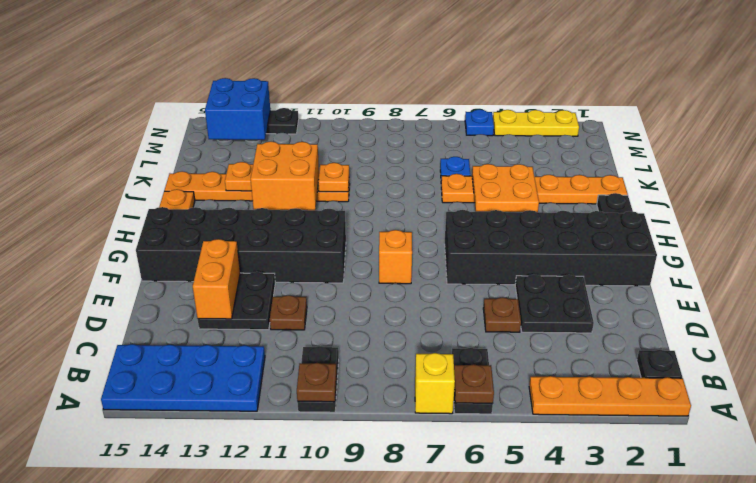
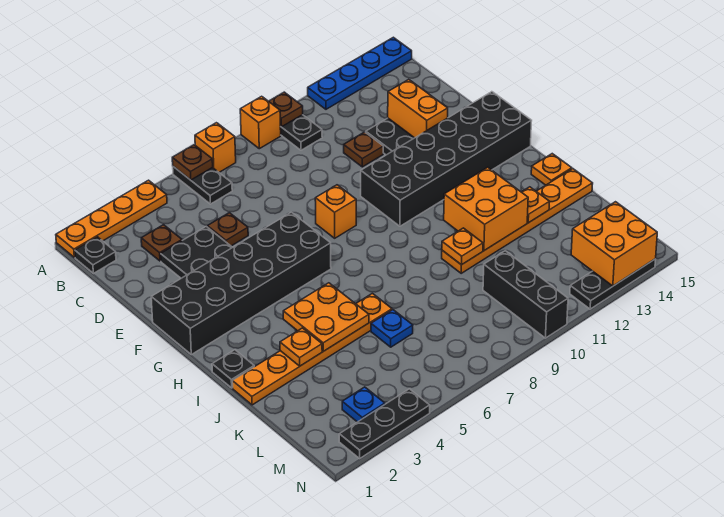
yellow 1x1 brick [415,353,455,414] -> orange 1x1 brick [195,123,236,172]
none -> orange 1x1 brick [240,96,281,149]
blue 2x4 plate [101,344,265,411] -> blue 1x4 plate [308,37,412,109]
none -> brown 1x1 plate [141,225,182,261]
none -> orange 1x1 plate [280,328,322,366]
none -> black 1x3 brick [483,251,568,338]
blue 2x2 brick [205,78,270,140] -> orange 2x2 brick [571,202,657,286]
yellow 1x3 plate [493,110,579,136] -> black 1x3 plate [339,389,430,458]
blue 1x1 plate [465,109,494,136] -> blue 1x1 plate moved to [342,387,385,422]

